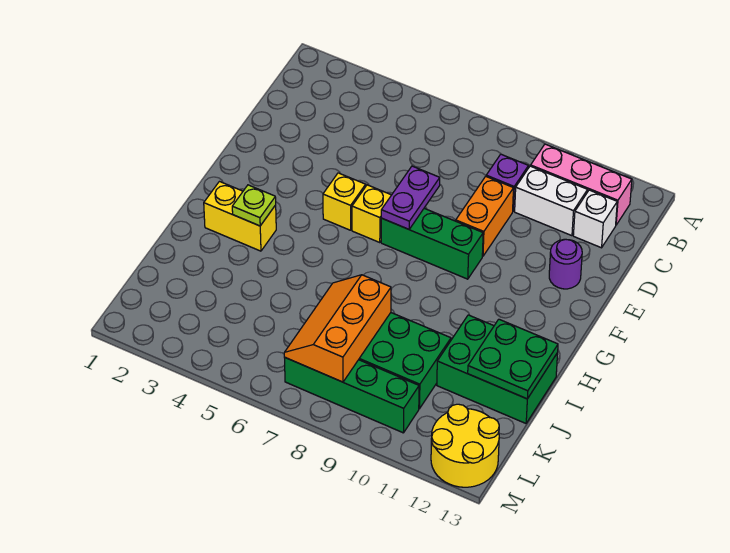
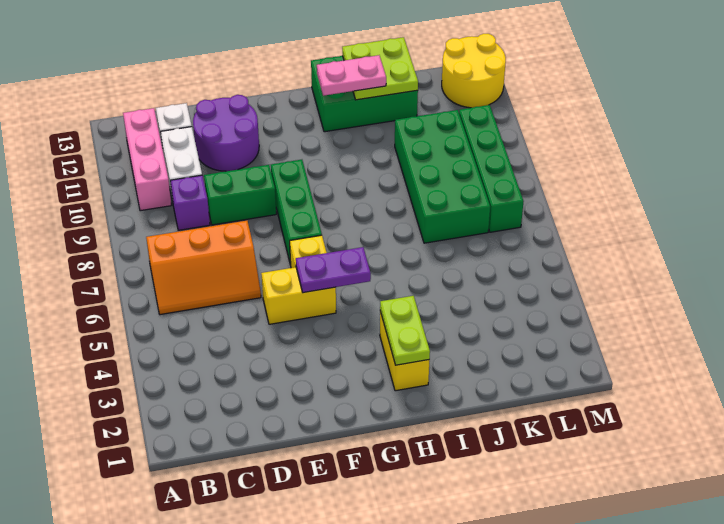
orange 1x2 brick [456,176,514,256] -> green 1x2 brick [204,165,276,225]
purple 1x2 plate [381,166,440,229] -> purple 1x2 plate moved to [296,247,371,293]
purple 1x1 round brick [549,239,582,289] -> purple 2x2 round brick [193,95,259,171]
yellow 1x1 brick [323,173,366,230] -> yellow 1x2 brick [261,267,336,324]
lime 1x1 plate [232,185,276,226] -> lime 1x2 plate [380,296,430,365]
none -> pink 1x2 plate [317,55,386,96]
green 2x3 brick [437,315,558,423] -> green 2x3 brick turned to [311,56,418,132]
green 2x2 plate [468,319,558,399] -> lime 2x2 plate [342,37,418,100]
orange 2x3 slope [284,275,391,382] -> orange 2x3 slope moved to [146,221,261,315]

